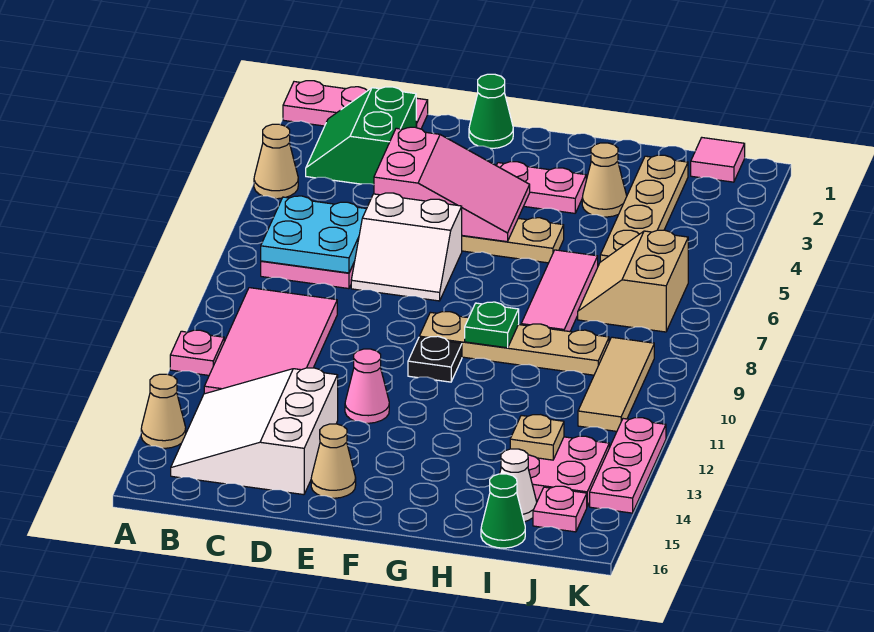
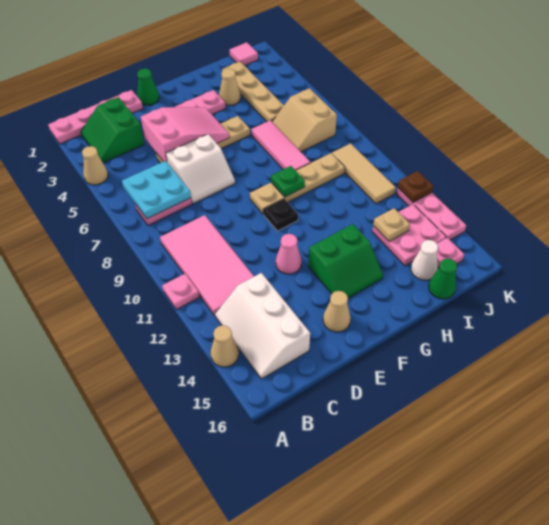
pink 1x3 plate [283,81,428,129] -> pink 1x4 plate [48,90,143,144]
white 3x3 slope [171,368,338,495] -> white 2x3 slope [215,273,310,379]
none -> green 2x2 slope [308,224,383,298]
none -> brown 1x1 plate [398,171,433,202]

